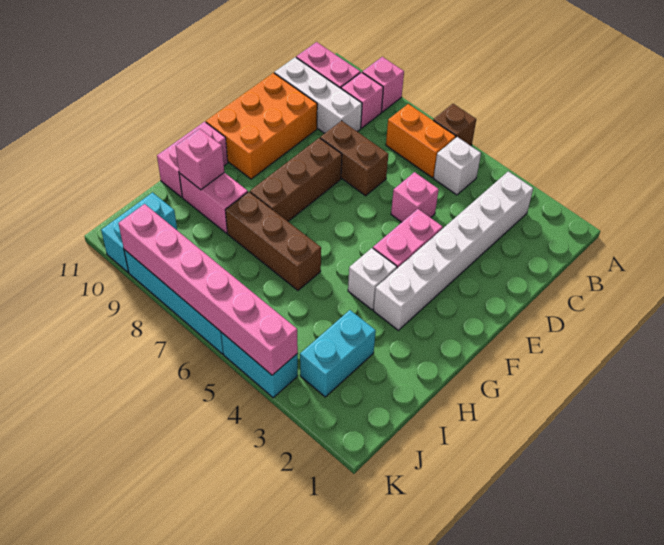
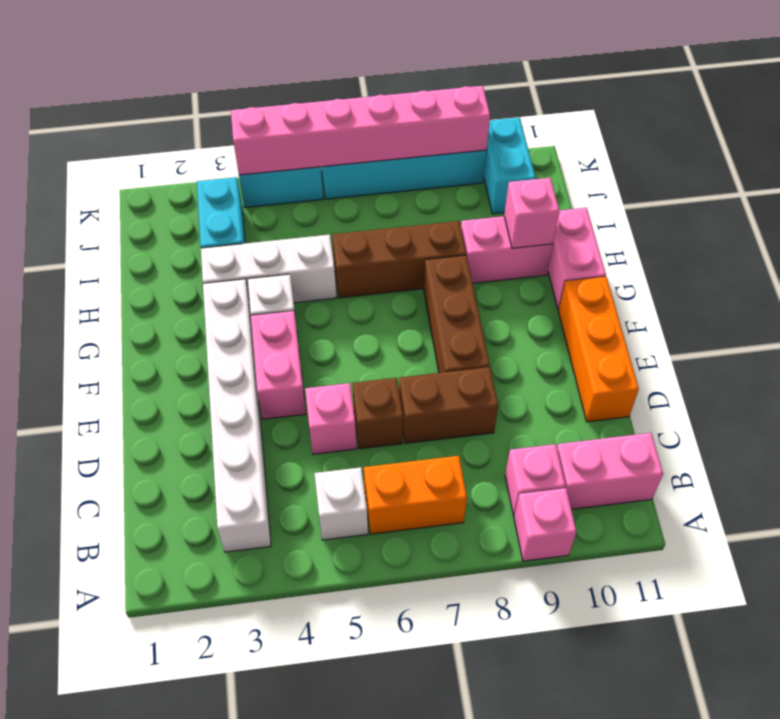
brown 1x1 brick [433,104,476,146] -> brown 1x1 brick moved to [352,378,403,449]
white 1x3 brick [274,57,362,133] -> white 1x3 brick moved to [201,235,337,303]
orange 2x3 brick [206,73,317,179] -> orange 1x3 brick [558,277,639,422]

